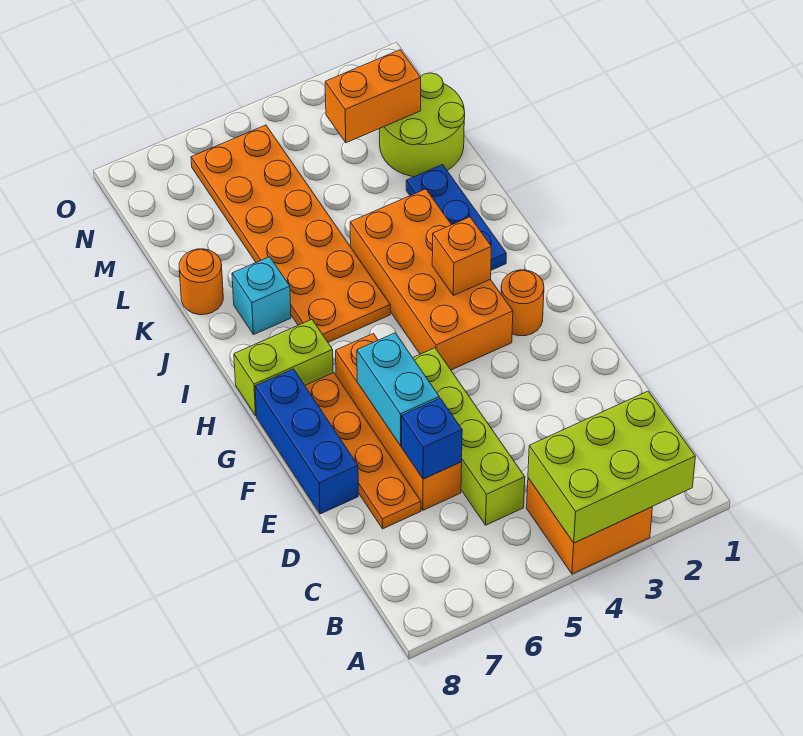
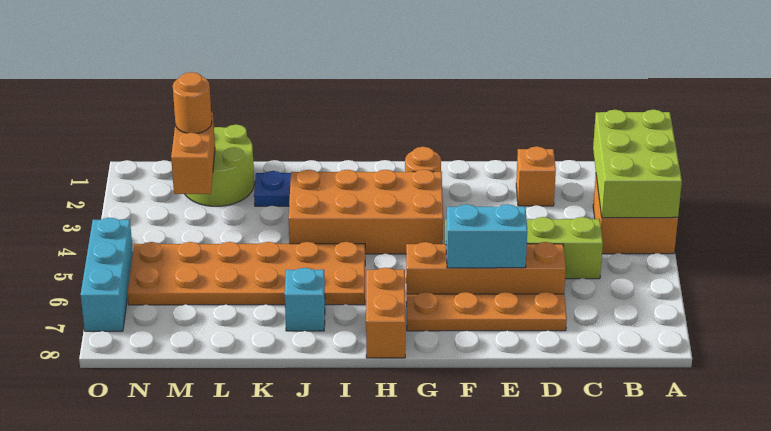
blue 1x1 brick [402,398,462,479] -> none
blue 1x3 brick [255,369,358,514] -> none
orange 1x1 brick [432,217,491,296] -> orange 1x1 brick moved to [516,146,556,206]
lime 1x2 brick [234,320,333,416] -> orange 1x2 brick [366,268,406,358]
orange 1x1 round brick [179,249,223,315] -> orange 1x1 round brick moved to [173,72,212,133]
none -> cyan 1x3 brick [81,218,133,331]

